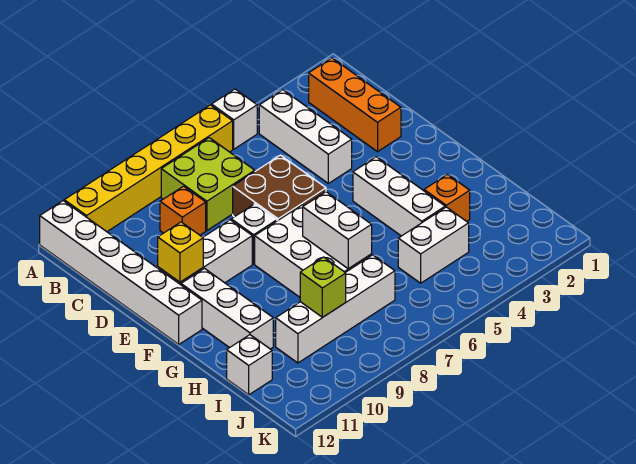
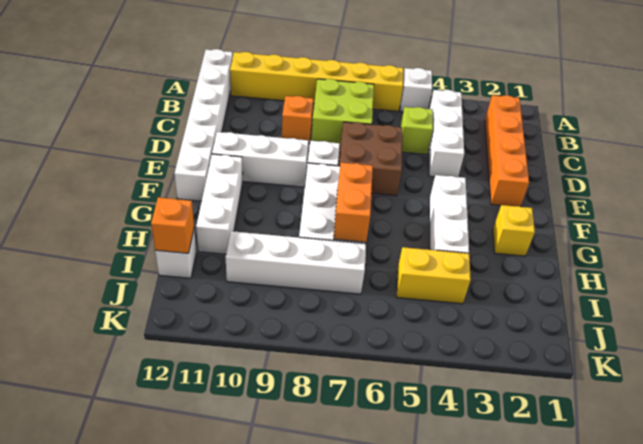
orange 1x3 brick [309,58,401,152] -> orange 1x4 brick [485,95,529,207]
yellow 1x1 brick [158,222,203,282] -> yellow 1x1 brick moved to [493,205,535,256]
white 1x2 brick [303,192,372,269] -> orange 1x2 brick [334,163,373,242]
orange 1x1 brick [424,174,470,221] -> orange 1x1 brick moved to [151,197,194,253]
white 1x2 brick [398,207,469,283] -> yellow 1x2 brick [396,247,471,304]
lime 1x1 brick [300,257,346,317] -> lime 1x1 brick moved to [401,107,433,155]

